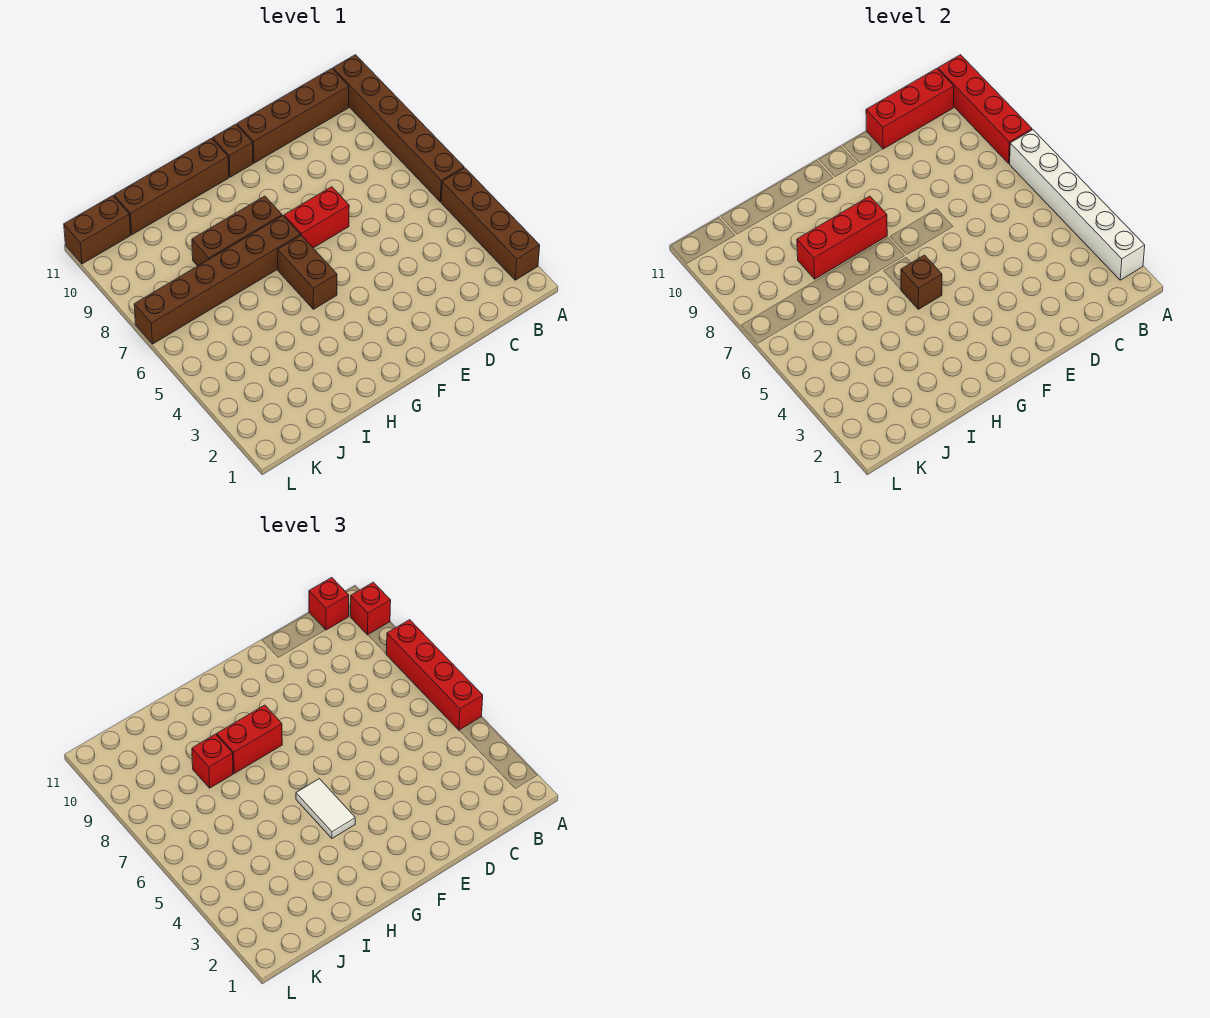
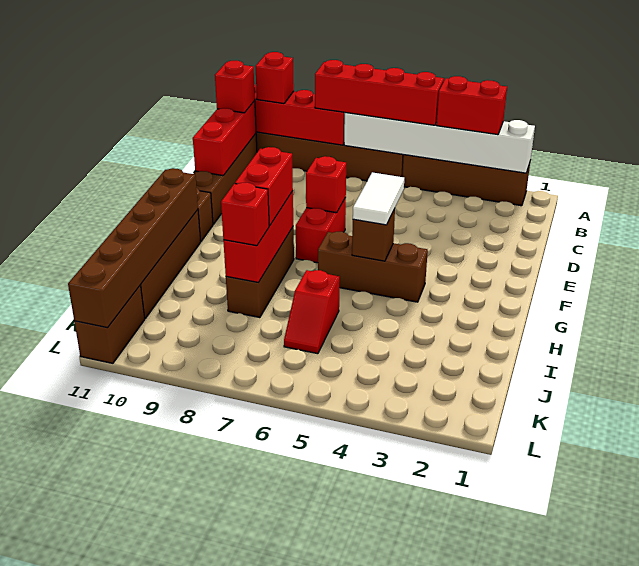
none -> red 1x2 brick [436,76,507,135]
none -> red 1x1 brick [306,156,346,213]
white 1x2 tile [296,779,355,838] -> white 1x2 tile turned to [353,172,404,225]
brown 1x2 brick [278,235,337,309] -> brown 1x3 brick [318,232,428,302]
brown 1x6 brick [134,216,300,344] -> brown 1x6 brick moved to [68,168,198,328]
none -> red 1x2 slope [284,270,340,354]

